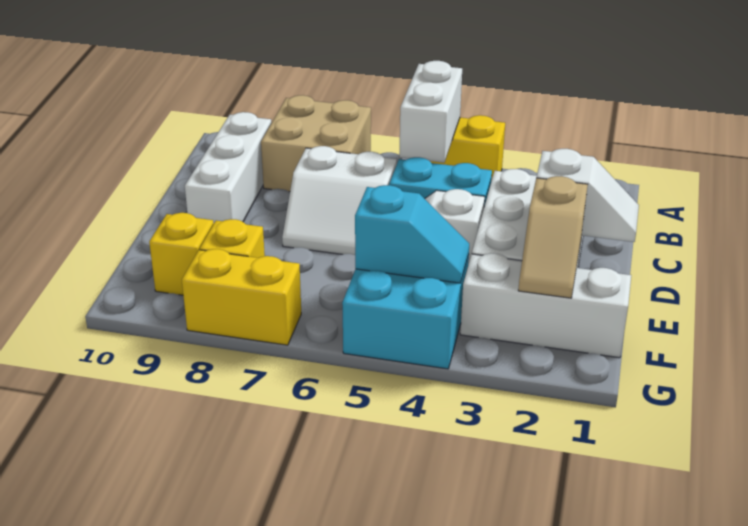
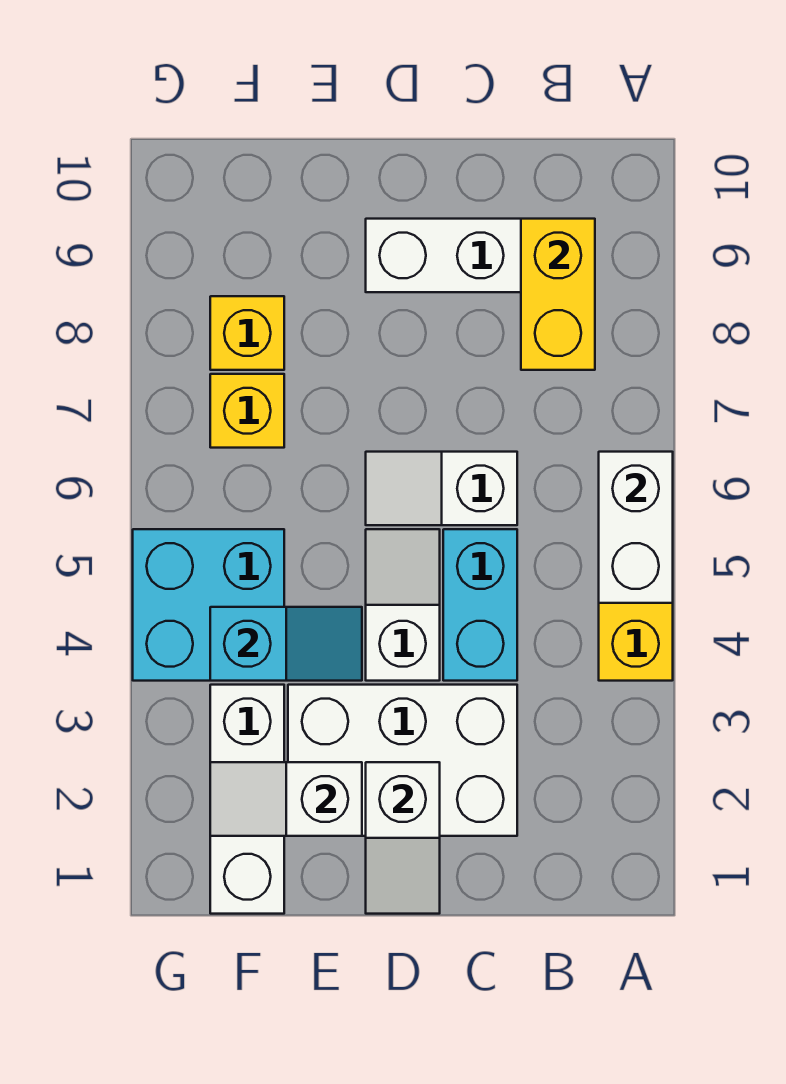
white 1x2 brick [399,61,462,163] -> white 1x2 brick turned to [599,452,673,603]
tan 2x2 brick [261,95,371,192] -> none
white 2x2 slope [282,146,397,255] -> white 1x2 slope [366,452,517,525]
tan 1x2 slope [518,176,588,298] -> white 1x2 slope [210,762,362,836]
cyan 1x2 slope [355,185,469,283] -> cyan 1x2 slope turned to [210,607,362,681]
yellow 1x1 brick [149,213,214,295] -> yellow 1x1 brick moved to [210,374,284,448]
yellow 1x2 brick [182,249,301,345] -> yellow 1x2 brick moved to [521,219,595,370]

